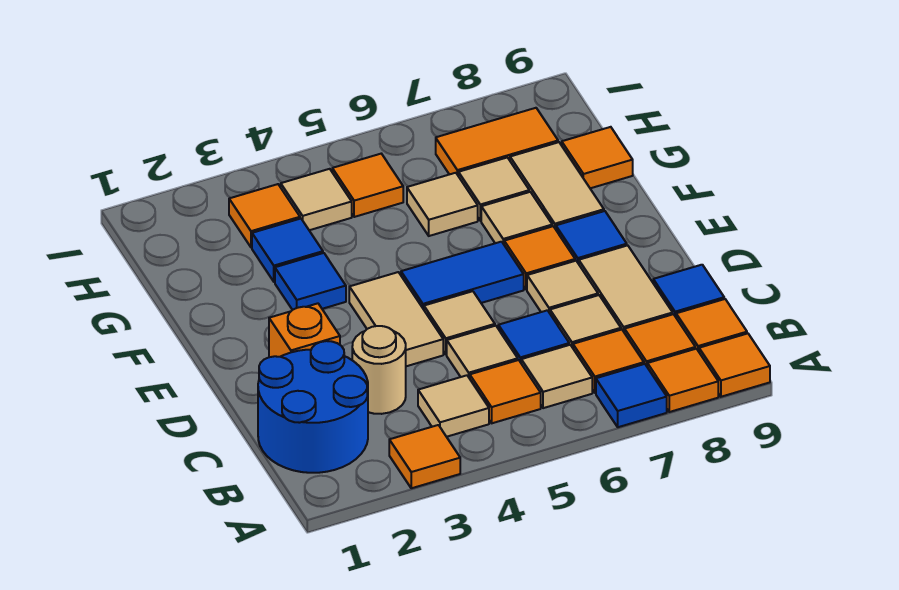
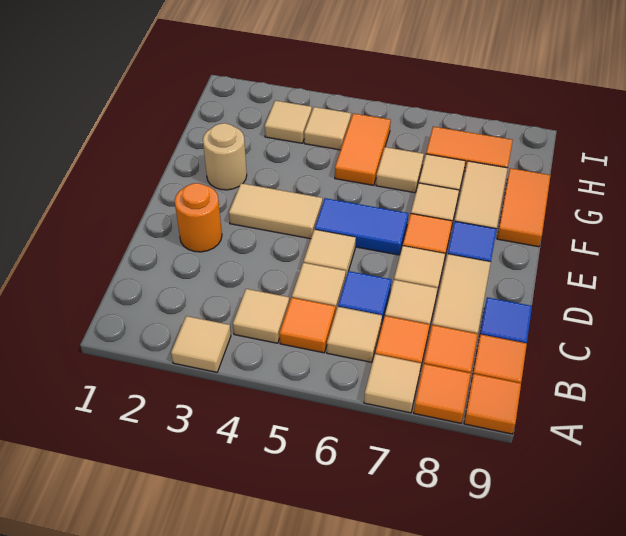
orange 1x1 tile [389,425,460,488] -> tan 1x1 tile [171,316,231,372]
blue 1x1 tile [596,364,667,427] -> tan 1x1 tile [364,354,421,413]
blue 2x2 round brick [258,341,368,473] -> none
tan 1x1 round brick [352,326,406,414] -> tan 1x1 round brick moved to [203,123,247,190]
orange 1x1 brick [269,303,340,357] -> orange 1x1 round brick [175,183,222,252]
tan 1x2 tile [349,272,443,366] -> tan 1x2 tile turned to [229,183,323,239]
blue 1x1 tile [275,253,346,310] -> none
blue 1x1 tile [252,219,323,282] -> none
orange 1x1 tile [562,127,633,188] -> orange 1x2 tile [497,168,551,247]
orange 1x1 tile [229,184,300,247] -> tan 1x1 tile [265,101,312,143]
orange 1x1 tile [332,154,403,217] -> orange 1x2 tile [335,113,391,185]

